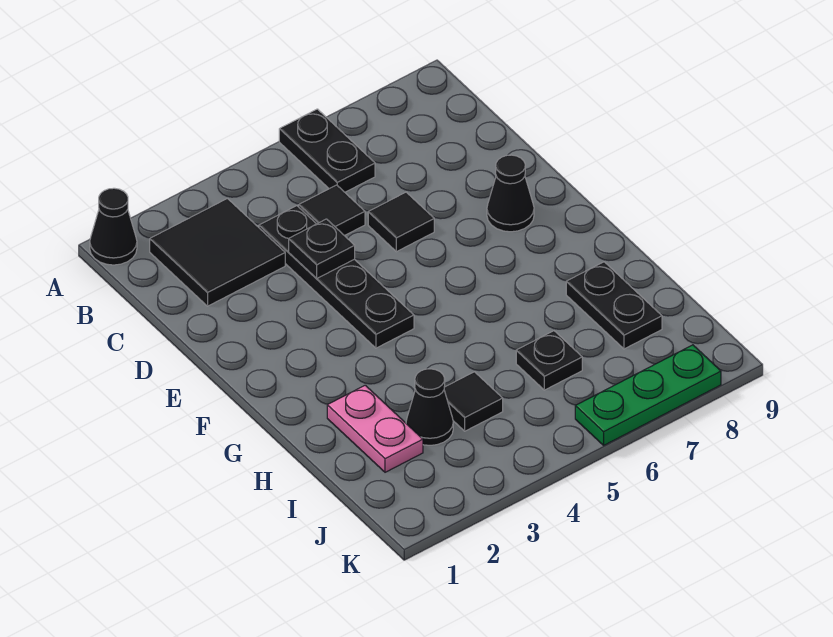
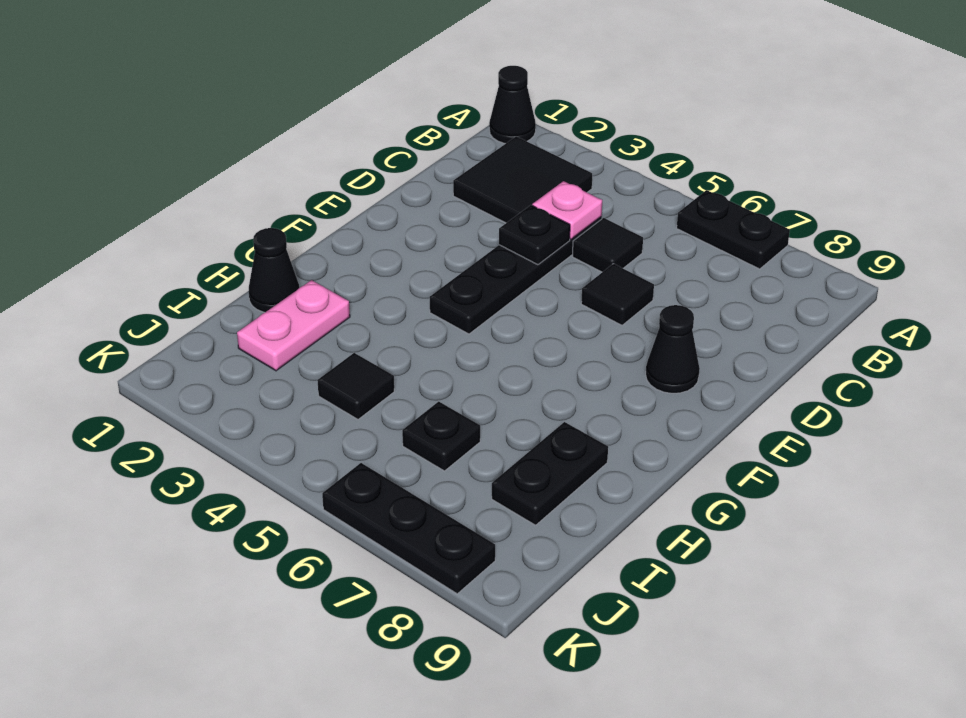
black 1x2 plate [279,109,375,192] -> black 1x2 plate turned to [677,190,790,269]
none -> pink 1x1 plate [532,181,602,239]
black 1x1 cone [406,369,453,445] -> black 1x1 cone moved to [249,228,299,312]
green 1x3 plate [575,345,721,445] -> black 1x3 plate [322,463,495,594]

